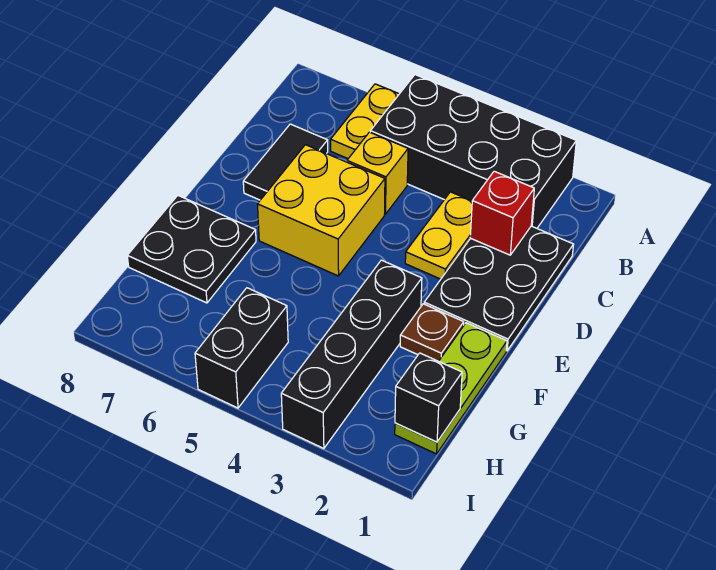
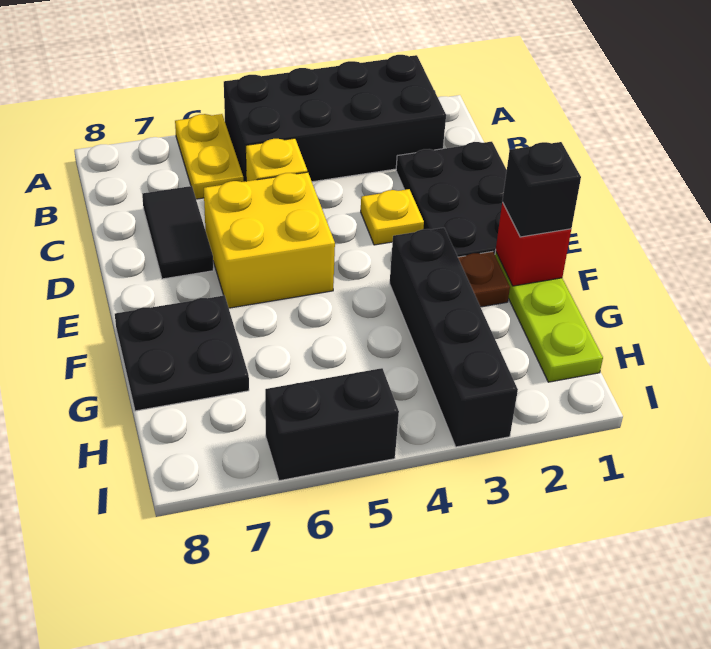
red 1x1 brick [470,171,534,255] -> red 1x1 brick moved to [496,202,571,286]
yellow 1x2 plate [405,192,472,279] -> yellow 1x1 plate [361,189,424,245]
black 1x1 brick [395,353,462,442] -> black 1x1 brick moved to [502,142,581,237]
black 1x2 brick [195,288,288,408] -> black 1x2 brick turned to [265,368,399,481]

